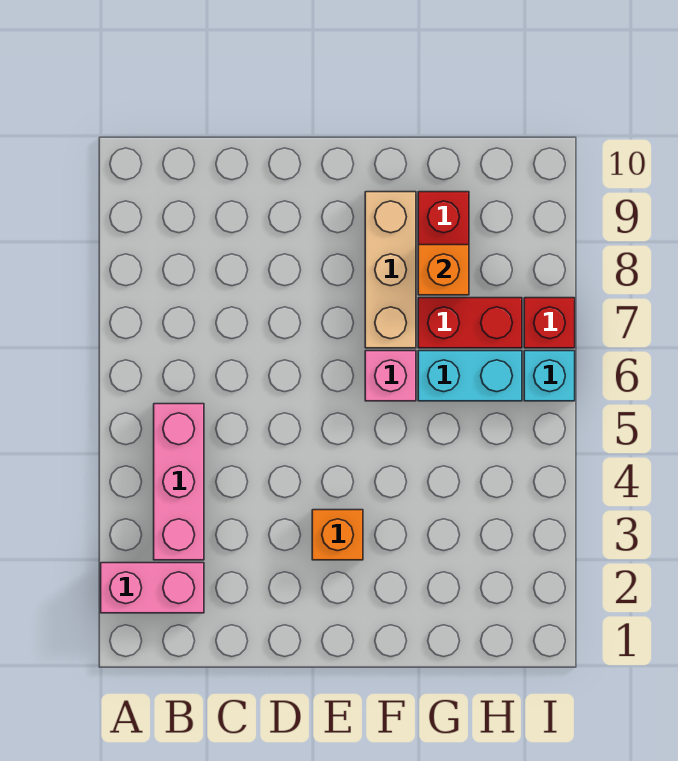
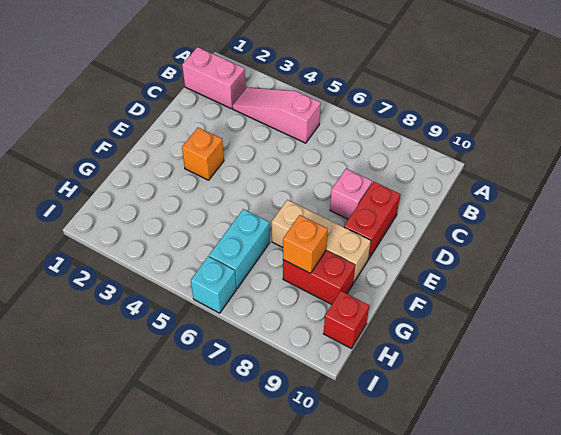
pink 1x2 brick [101,563,204,613] -> pink 1x2 brick turned to [182,47,246,108]
pink 1x3 brick [154,404,204,560] -> pink 1x3 slope [232,87,321,143]
pink 1x1 brick [365,351,416,401] -> pink 1x1 brick moved to [330,169,372,219]
red 1x2 brick [418,298,522,348] -> red 1x2 brick moved to [344,182,400,259]
red 1x1 brick [524,298,575,348] -> red 1x1 brick moved to [324,291,369,348]

